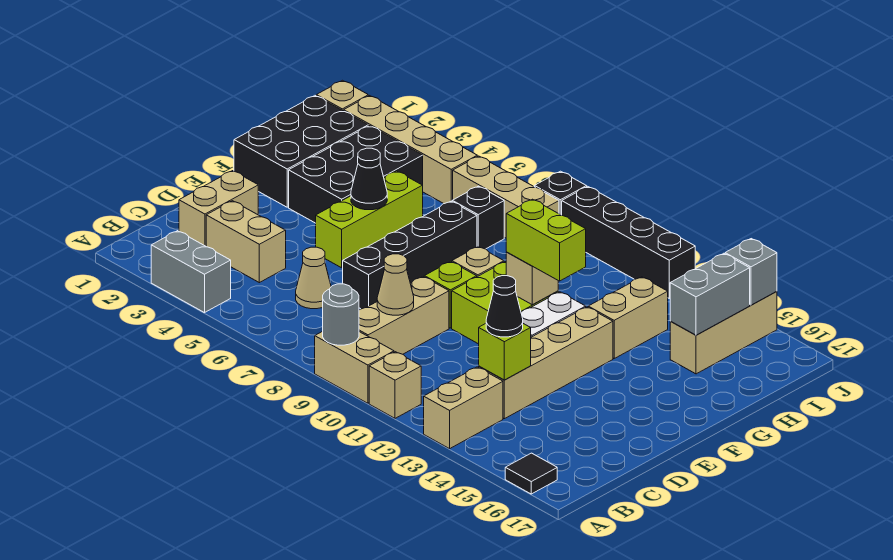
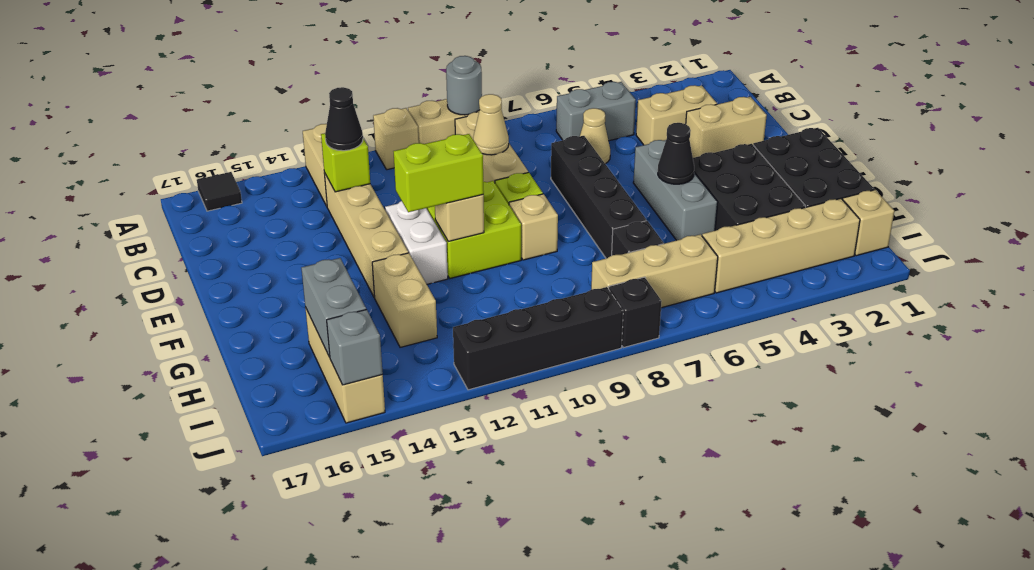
grey 1x2 brick [151,231,231,313] -> grey 1x2 brick moved to [556,82,636,141]
tan 1x2 brick [179,171,258,246] -> tan 1x2 brick turned to [686,97,767,158]
lime 1x3 brick [316,171,423,268] -> grey 1x3 brick [633,140,718,240]

